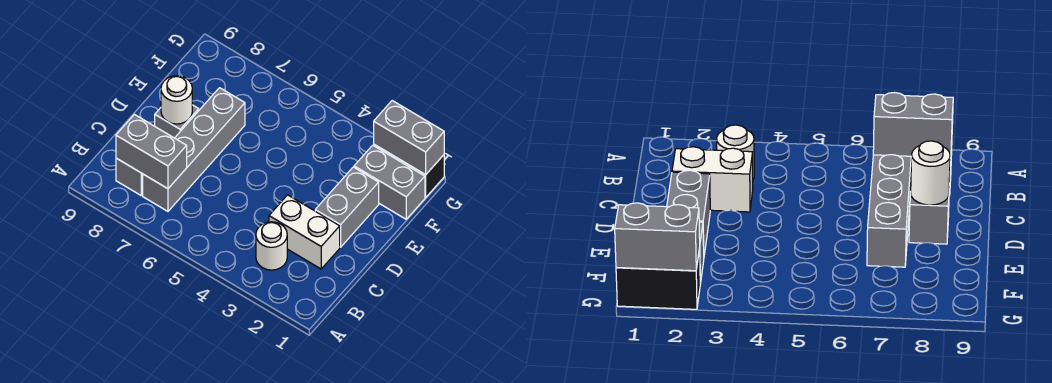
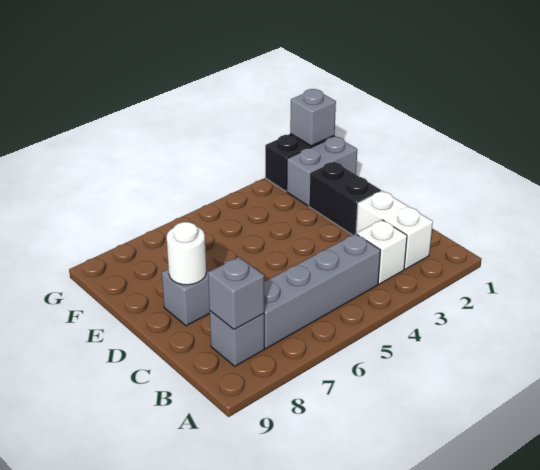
white 1x1 round brick [256,222,287,270] -> white 1x1 brick [357,220,407,284]
grey 1x4 brick [143,88,245,211] -> grey 1x4 brick turned to [264,234,381,349]
grey 1x2 brick [116,115,187,189] -> grey 1x1 brick [208,257,264,330]
white 1x2 brick [269,195,340,269] -> white 1x2 brick turned to [356,191,433,269]
grey 1x2 brick [315,167,379,247] -> black 1x2 brick [309,162,381,235]
grey 1x2 brick [374,101,444,175] -> grey 1x1 brick [290,89,336,146]

